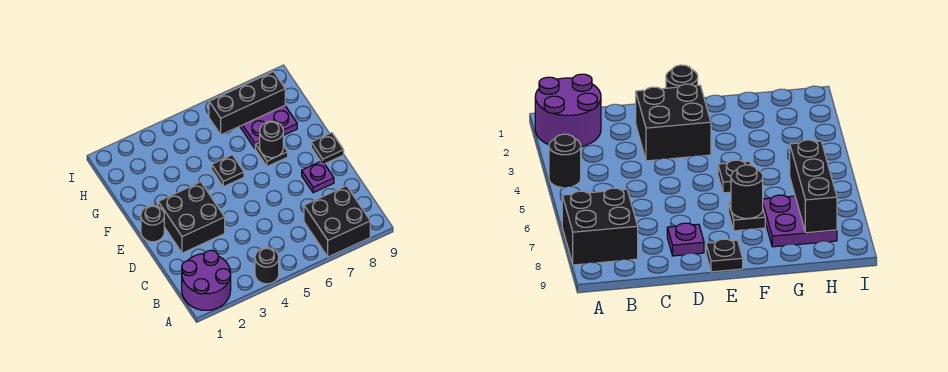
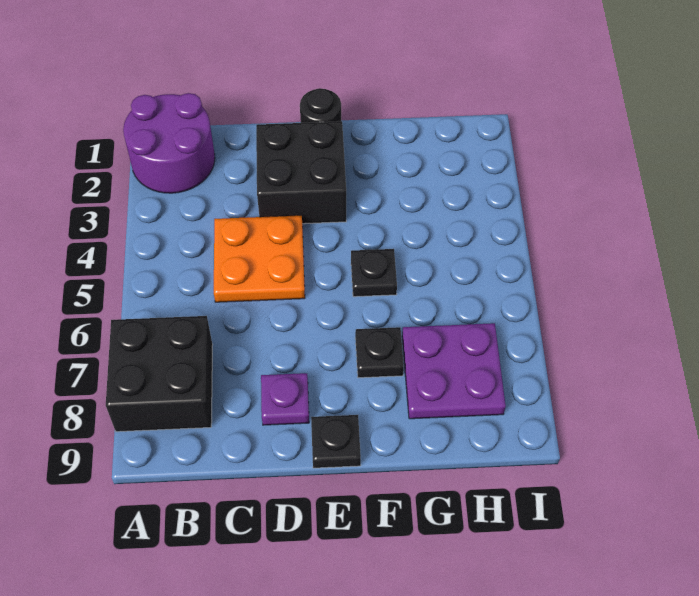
black 1x1 round brick [255,248,279,284] -> none
none -> orange 2x2 plate [214,215,305,302]
black 1x1 round brick [260,121,283,158] -> none
black 1x3 brick [209,72,285,135] -> none

